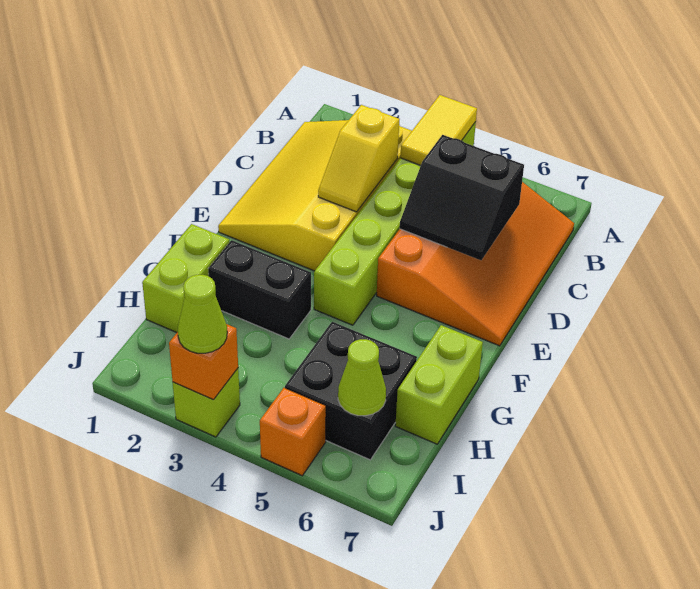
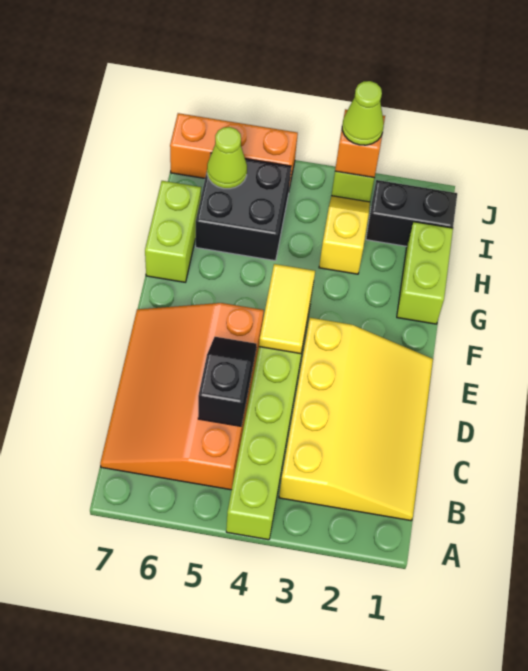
yellow 1x2 tile [400,95,477,165] -> yellow 1x2 tile moved to [259,264,315,354]
yellow 1x2 slope [318,105,400,212] -> yellow 1x2 slope moved to [319,196,370,274]
black 2x2 slope [400,135,524,260] -> black 1x2 slope [198,337,257,426]
black 1x2 brick [208,240,311,339] -> black 1x2 brick moved to [366,180,457,246]
orange 1x1 brick [260,388,326,476] -> orange 1x3 brick [170,113,298,188]

